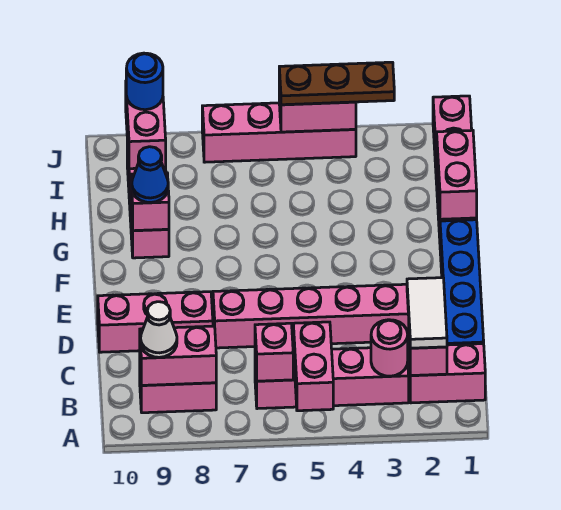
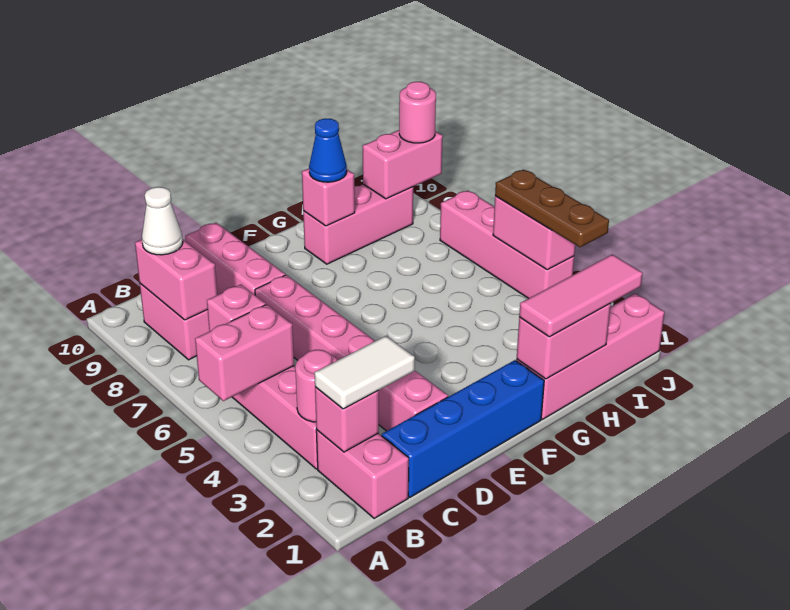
none -> pink 1x3 tile [519,254,643,337]
blue 1x1 round brick [126,53,163,110] -> pink 1x1 round brick [399,82,436,143]

